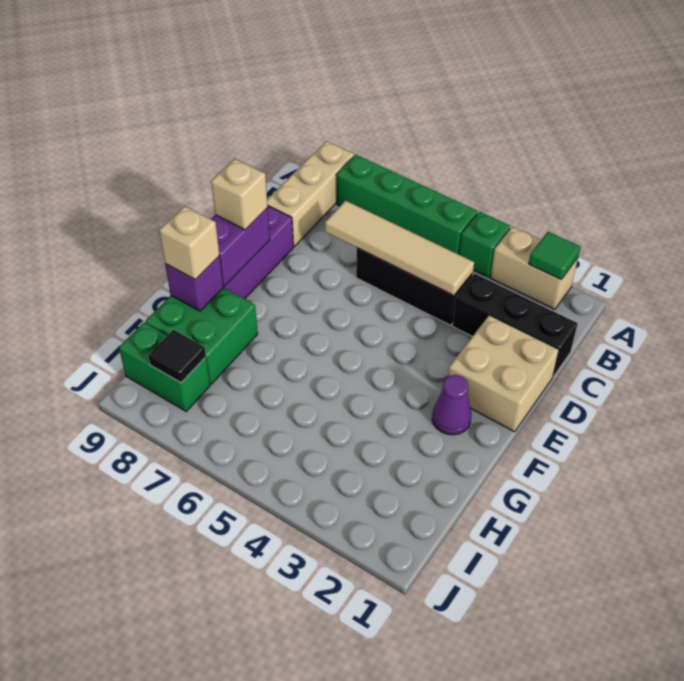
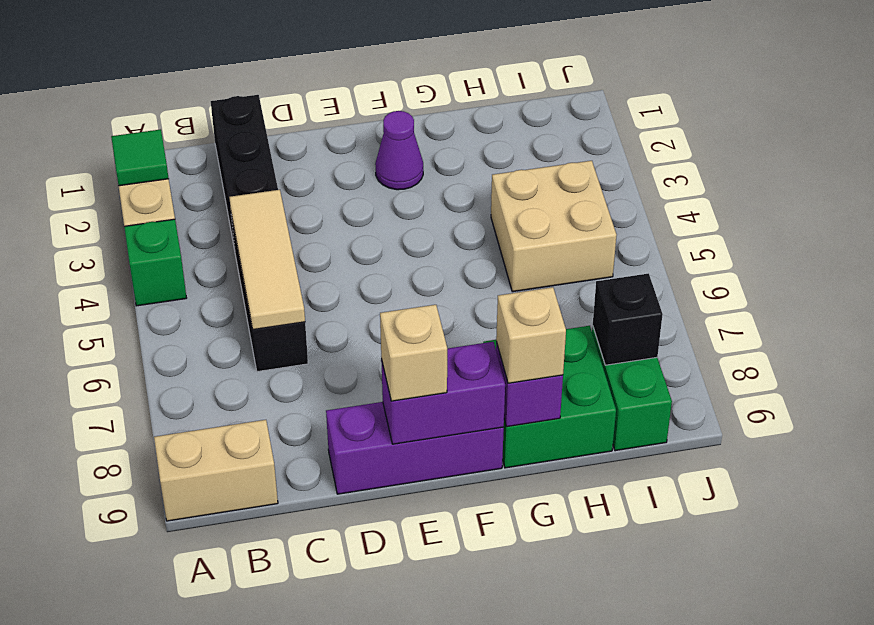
green 1x4 brick [336,155,478,255] -> none
tan 1x3 brick [267,141,354,246] -> tan 1x2 brick [154,420,278,521]
tan 1x4 tile [325,201,474,296] -> tan 1x3 tile [229,190,305,330]
tan 2x2 brick [448,315,559,432] -> tan 2x2 brick moved to [491,161,617,292]
black 1x1 tile [148,330,206,383] -> black 1x1 brick [593,273,663,365]

